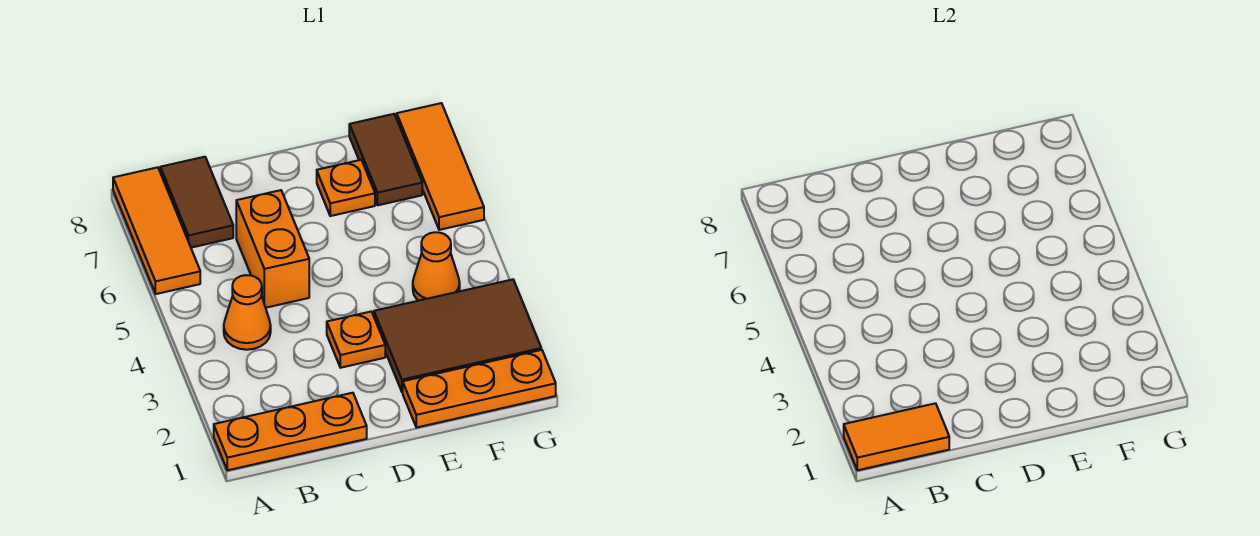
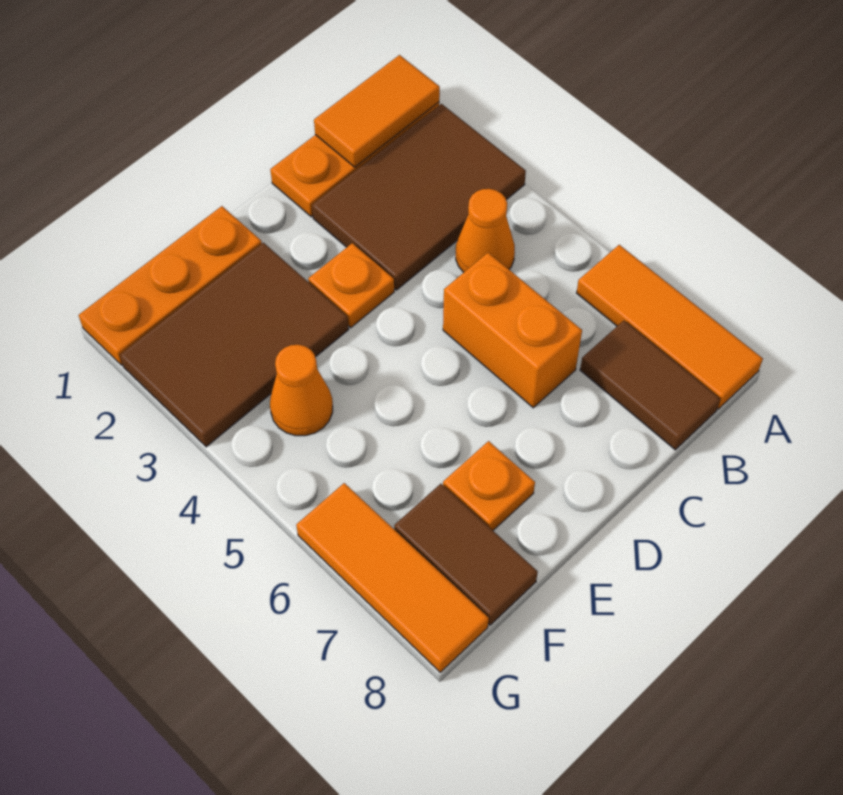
none -> brown 2x3 tile [312,104,526,290]

